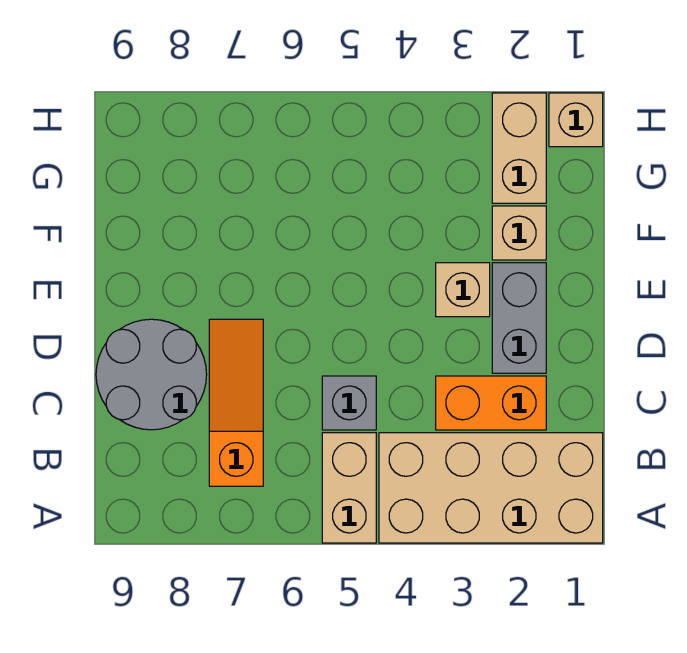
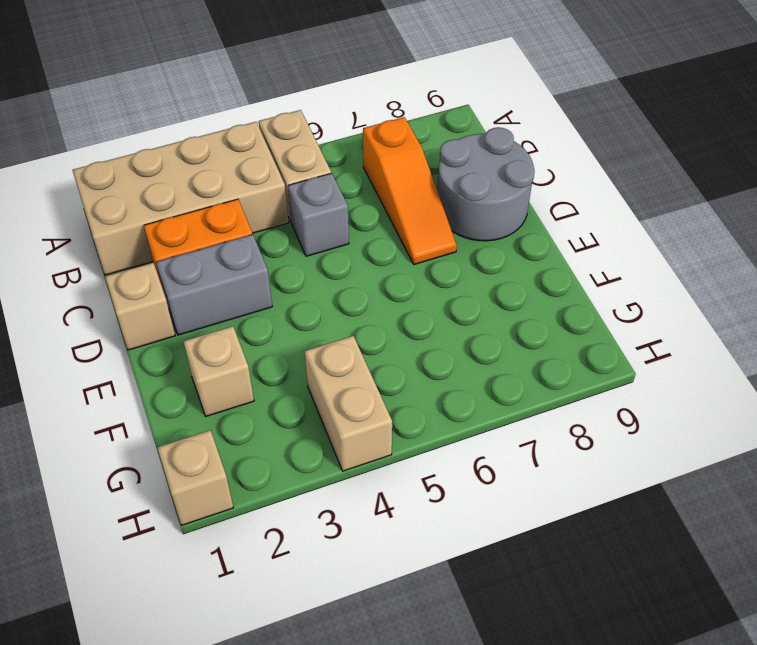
grey 1x2 brick [492,263,546,373] -> grey 1x2 brick turned to [156,235,272,335]
tan 1x1 brick [436,263,490,317] -> tan 1x1 brick moved to [105,263,175,350]
tan 1x2 brick [492,93,546,203] -> tan 1x2 brick moved to [304,336,392,471]

